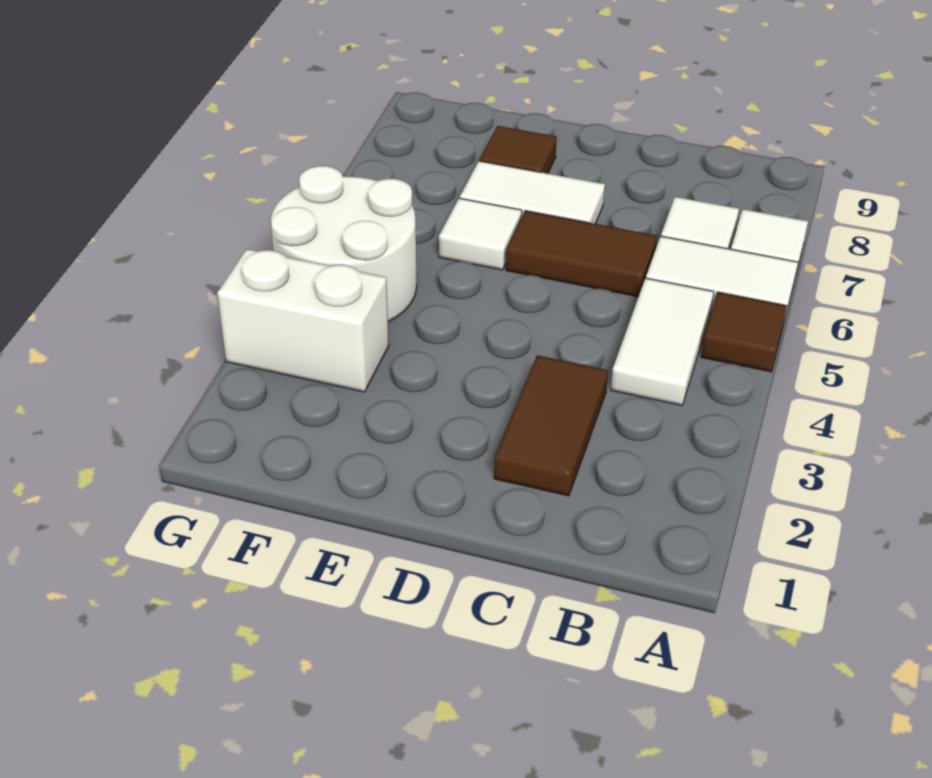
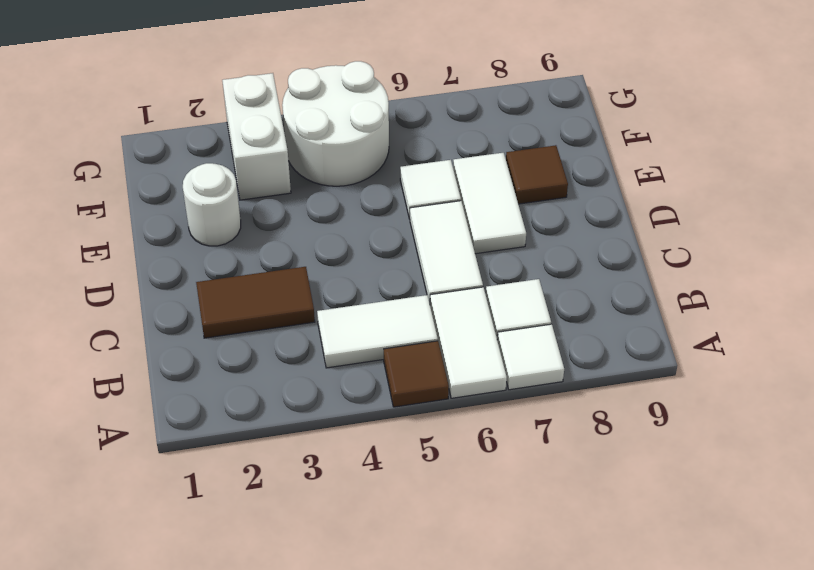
brown 1x2 tile [506,211,657,297] -> white 1x2 tile [410,201,483,303]
none -> white 1x1 round brick [183,163,241,246]

